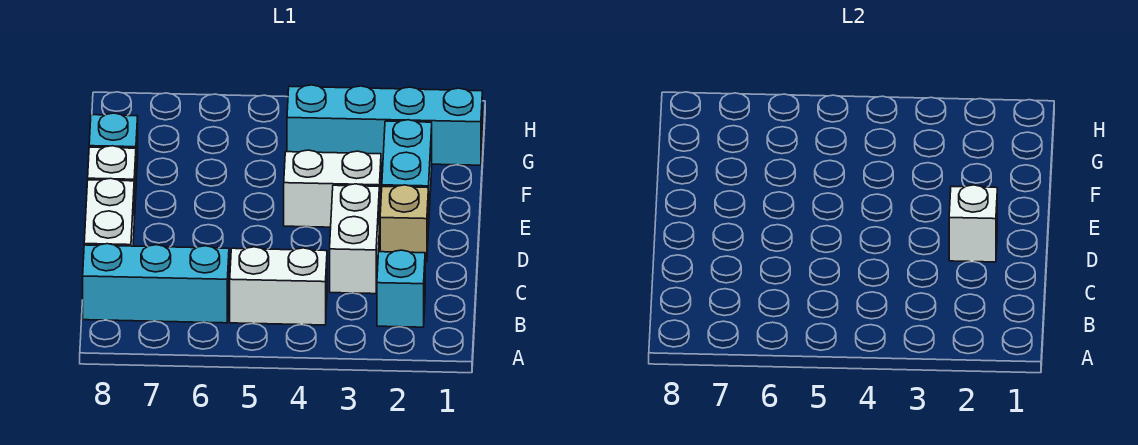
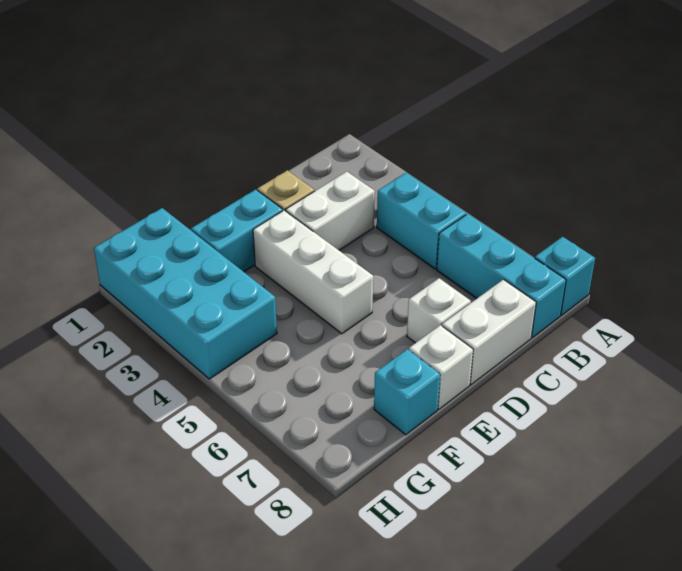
cyan 1x1 brick [377,250,425,327] -> cyan 1x1 brick moved to [535,237,595,315]
white 1x2 brick [230,247,327,325] -> cyan 1x2 brick [377,173,466,269]
white 1x1 brick [949,185,997,262] -> white 1x1 brick moved to [407,278,471,343]
white 1x2 brick [284,150,381,228] -> white 1x3 brick [253,210,373,334]
cyan 1x4 brick [287,85,482,165] -> cyan 2x4 brick [94,208,277,379]

